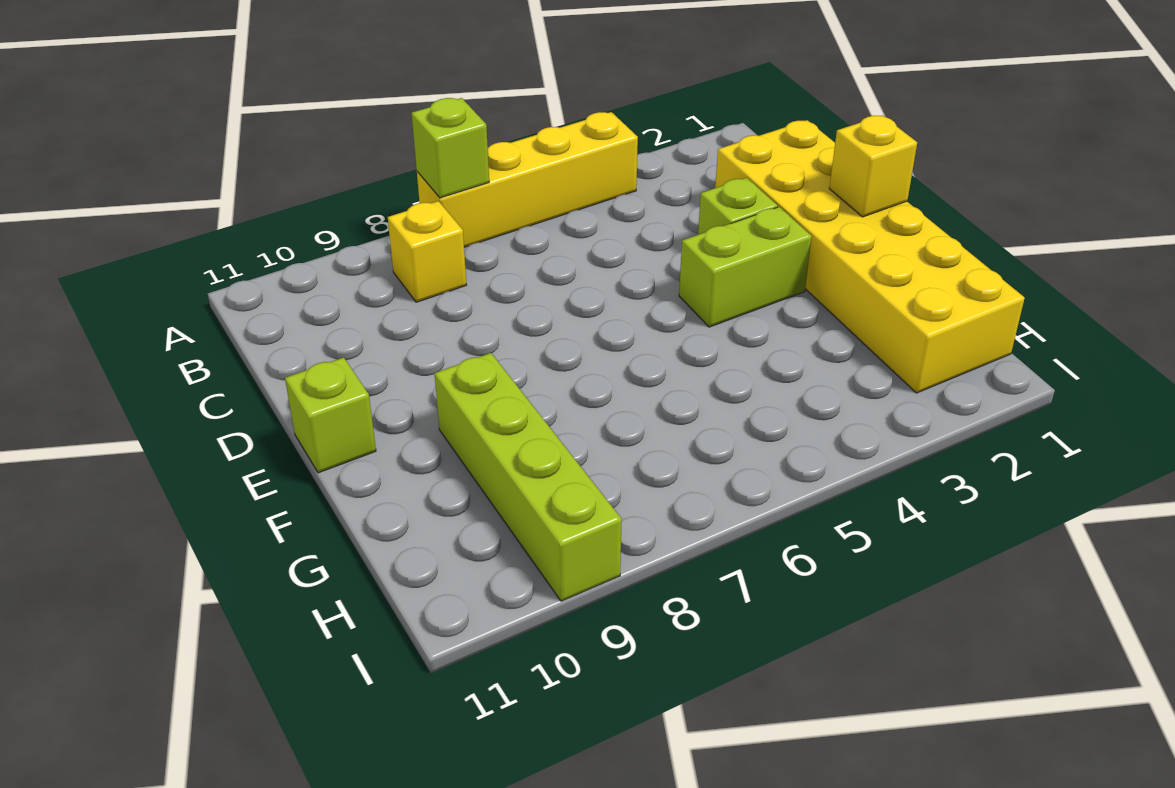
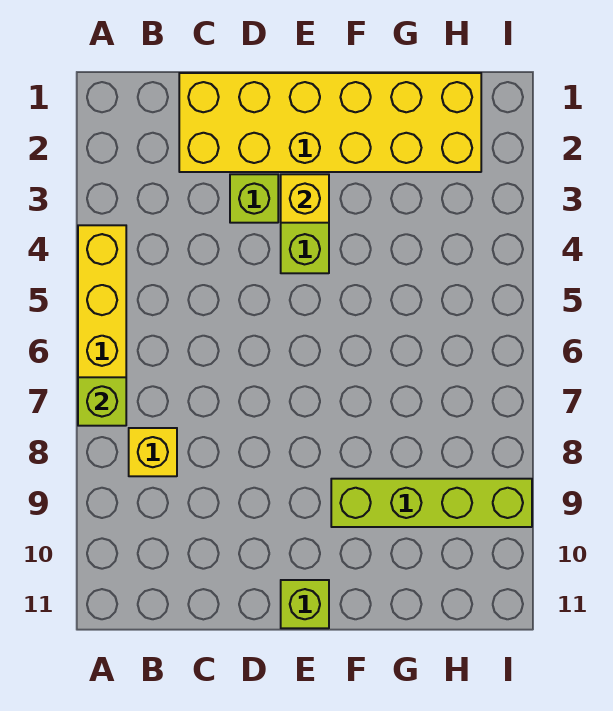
yellow 1x1 brick [829,115,917,217] -> yellow 1x1 brick moved to [281,174,329,223]

